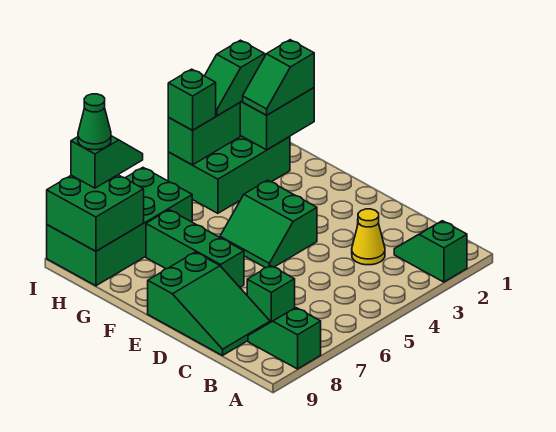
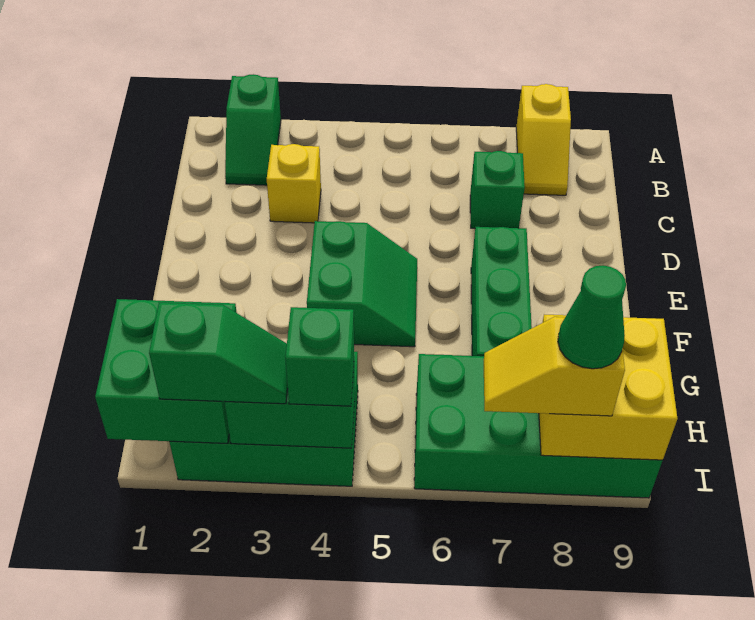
green 1x2 slope [248,308,321,369] -> yellow 1x2 slope [516,84,571,195]
yellow 1x1 cone [352,209,385,265] -> yellow 1x1 brick [267,144,321,223]
green 2x3 slope [148,252,270,356] -> none
green 1x2 slope [243,40,314,115] -> none
green 2x2 brick [47,175,144,251] -> yellow 2x2 brick [539,315,678,460]
green 1x2 slope [71,136,143,188] -> yellow 1x2 slope [484,317,625,416]

